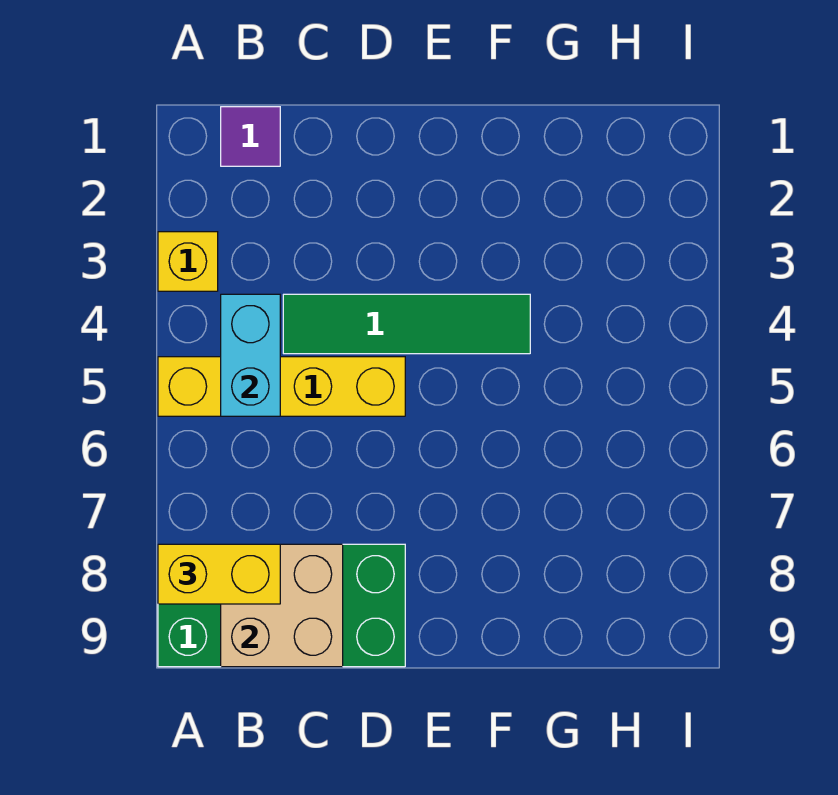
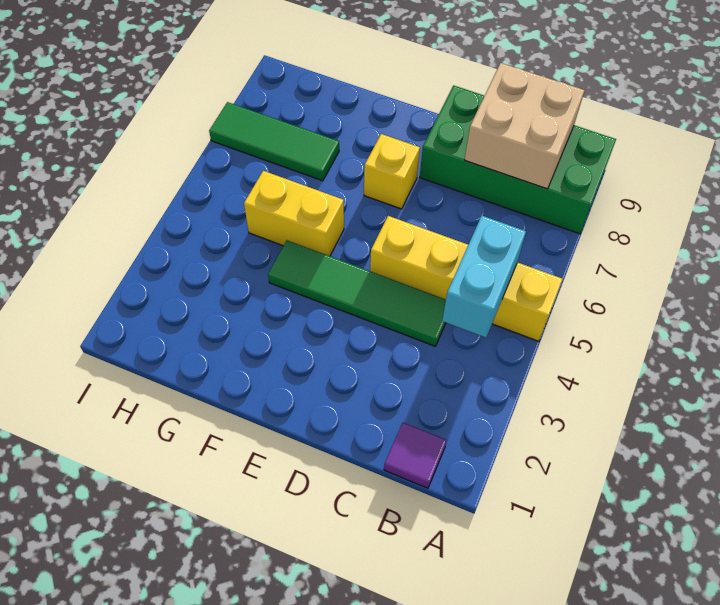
yellow 1x1 brick [158,232,218,291] -> yellow 1x1 brick moved to [364,134,420,209]
yellow 1x2 brick [158,544,280,604] -> yellow 1x2 brick moved to [244,171,344,256]
none -> green 1x3 tile [209,102,339,181]

